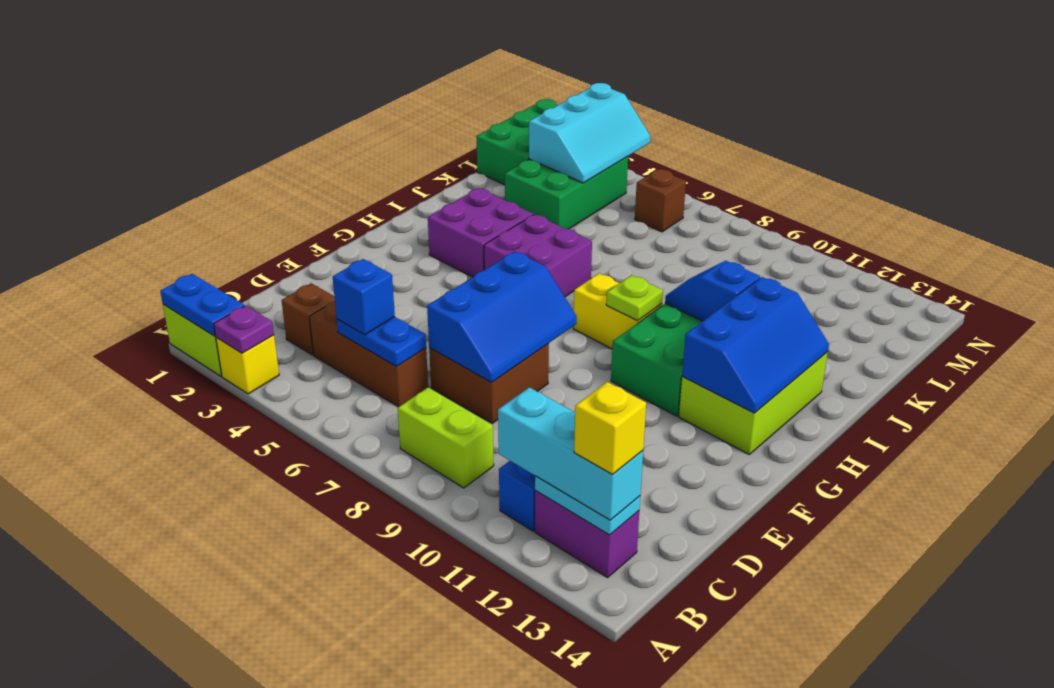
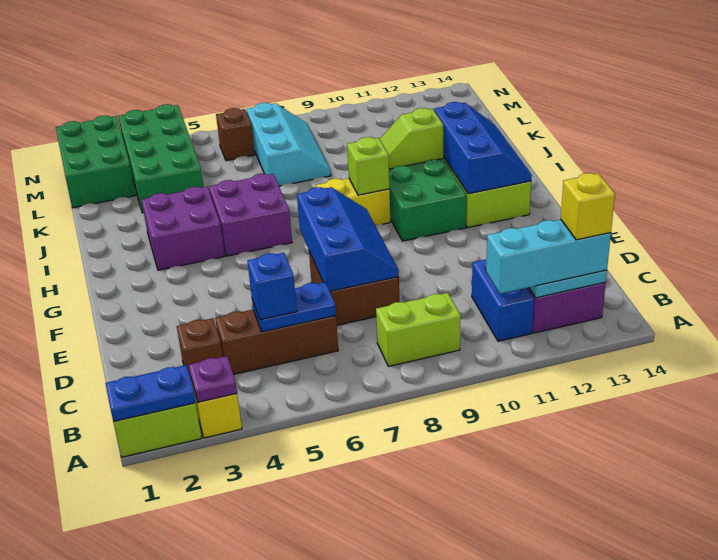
lime 1x1 plate [606,275,663,321] -> lime 1x1 brick [347,137,389,195]
blue 1x2 slope [665,261,760,321] -> lime 1x2 slope [380,108,443,169]
green 2x3 brick [505,157,628,229] -> green 2x4 brick [118,104,203,213]
cyan 2x3 slope [529,83,650,183] -> cyan 2x3 slope moved to [247,103,331,186]

